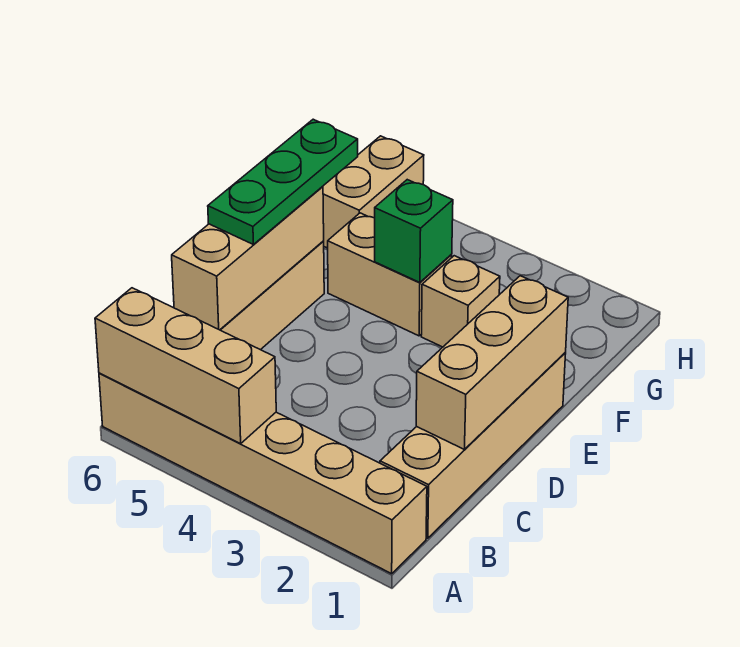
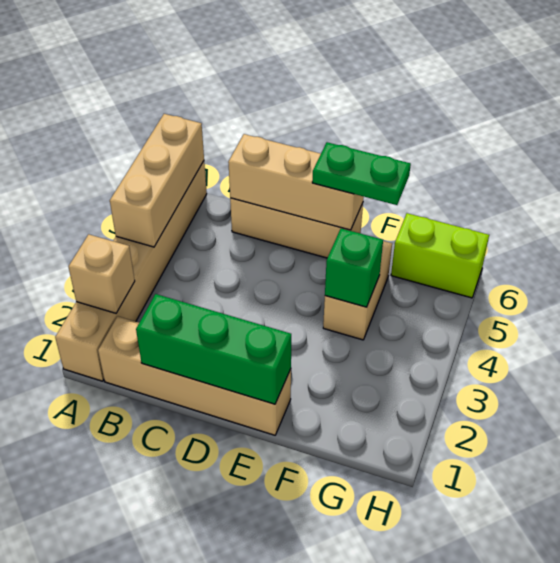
tan 1x3 brick [416,276,568,449] -> green 1x3 brick [136,294,291,404]
green 1x3 plate [208,119,358,244] -> green 1x2 plate [312,142,411,205]
tan 1x1 brick [421,256,500,347] -> tan 1x1 brick moved to [69,234,135,313]
tan 1x2 brick [323,136,424,248] -> lime 1x2 brick [391,213,489,298]

